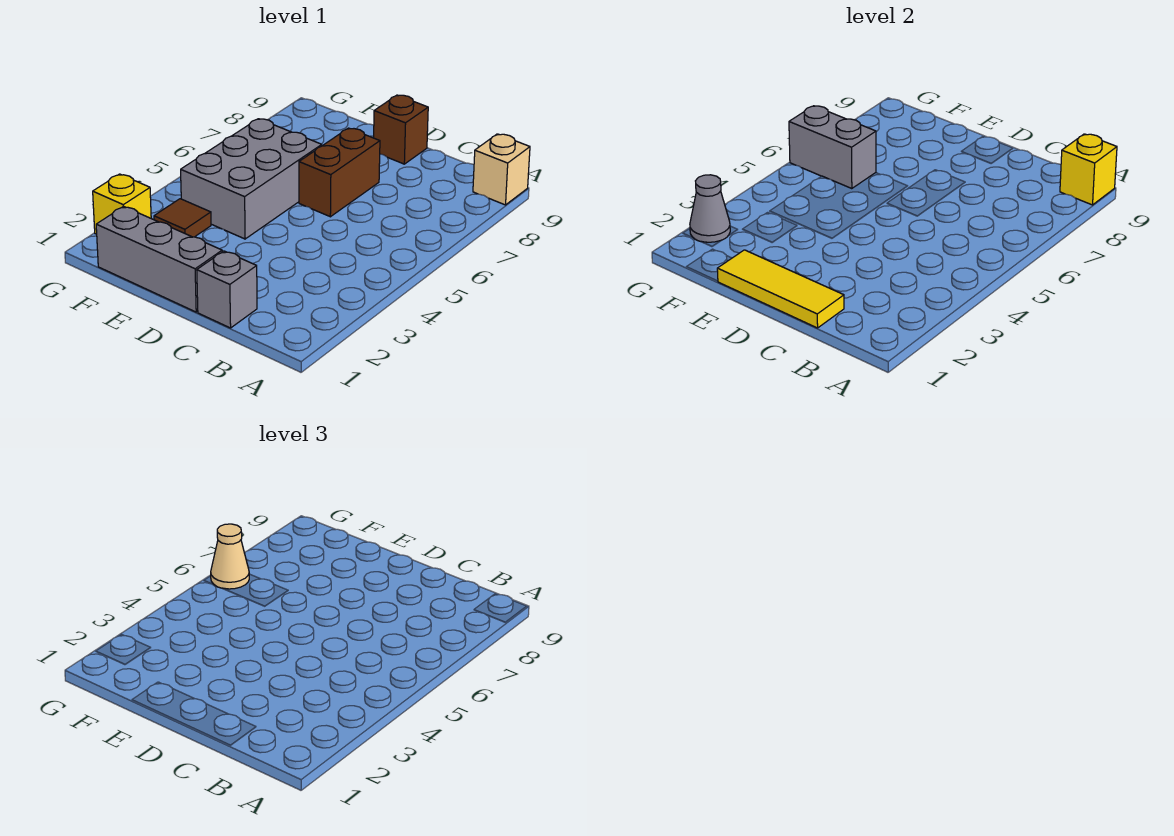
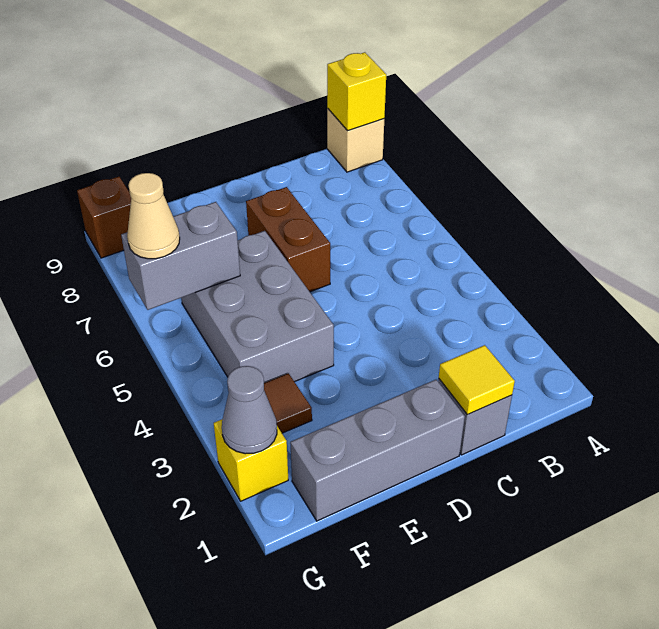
yellow 1x3 tile [717,250,844,328] -> yellow 1x1 tile [439,345,515,414]
brown 1x1 brick [374,95,428,164] -> brown 1x1 brick moved to [77,177,131,258]

